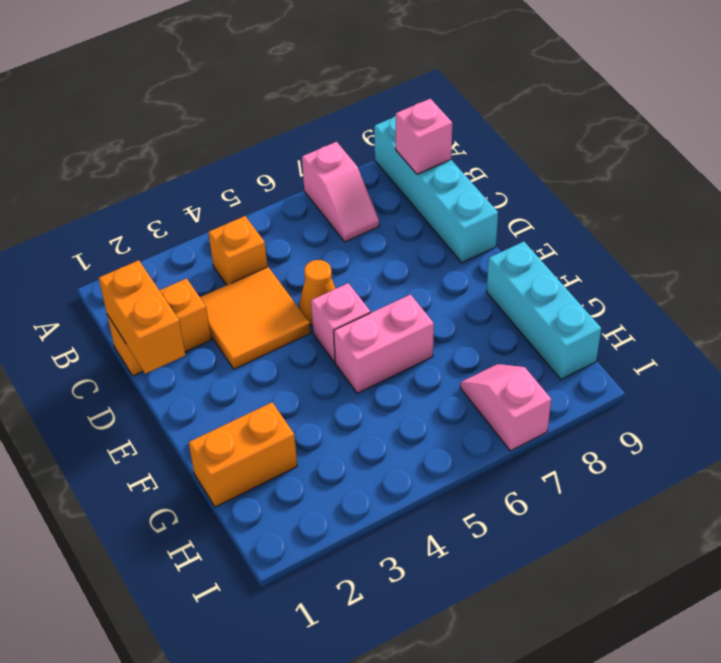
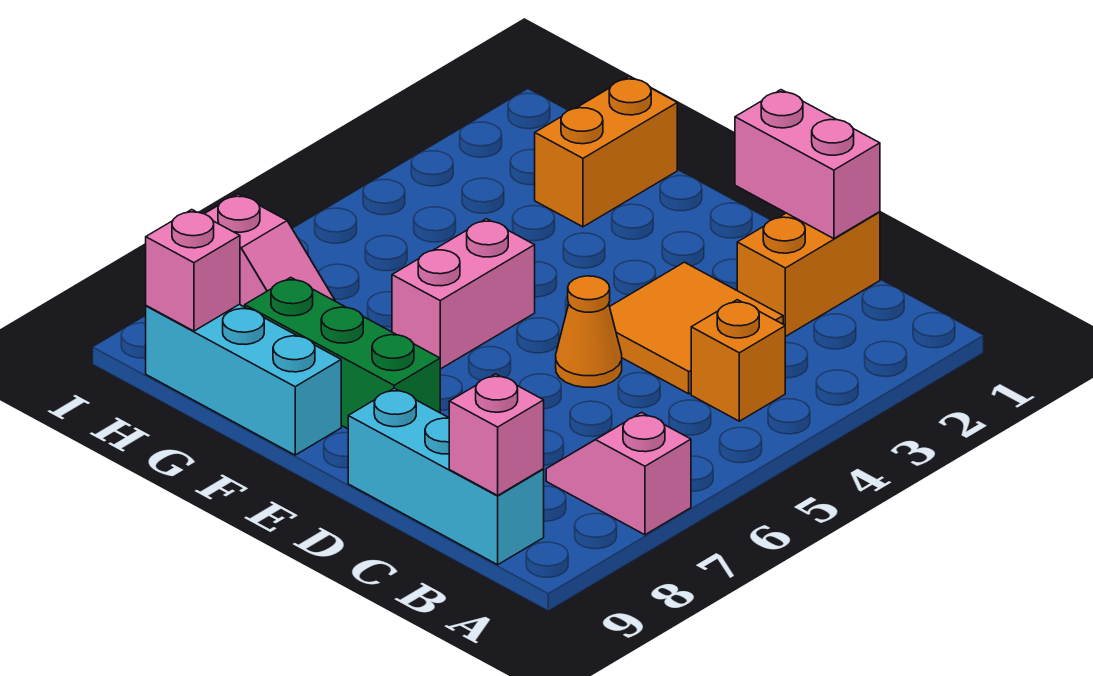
cyan 1x4 brick [374,116,498,263] -> cyan 1x3 brick [348,388,544,565]
orange 1x2 brick [99,260,185,374] -> pink 1x2 brick [735,90,880,239]
pink 1x1 brick [311,283,370,362] -> pink 1x1 brick moved to [146,210,240,331]
none -> green 1x3 brick [245,277,440,429]

